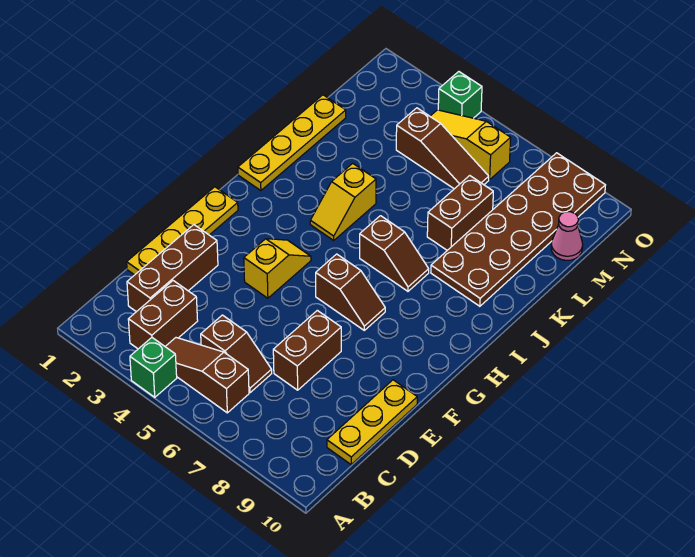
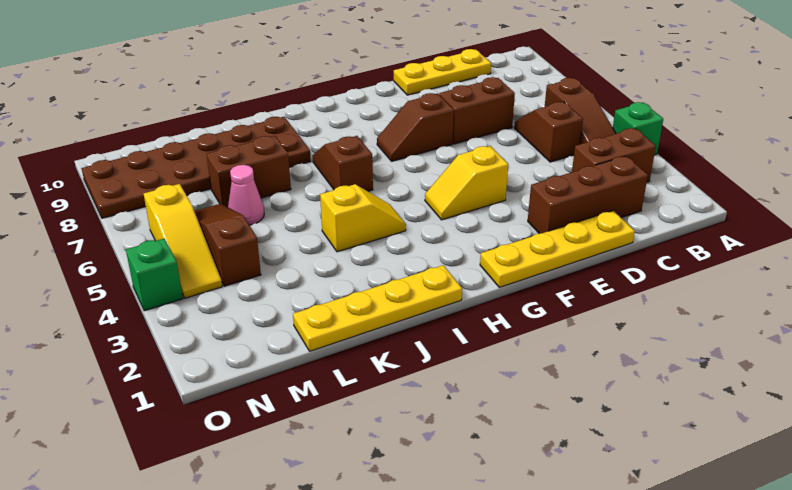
brown 1x2 slope [316,254,385,330] -> brown 1x2 slope turned to [377,93,454,161]
pink 1x1 cone [551,212,583,260] -> pink 1x1 cone moved to [228,165,264,225]

